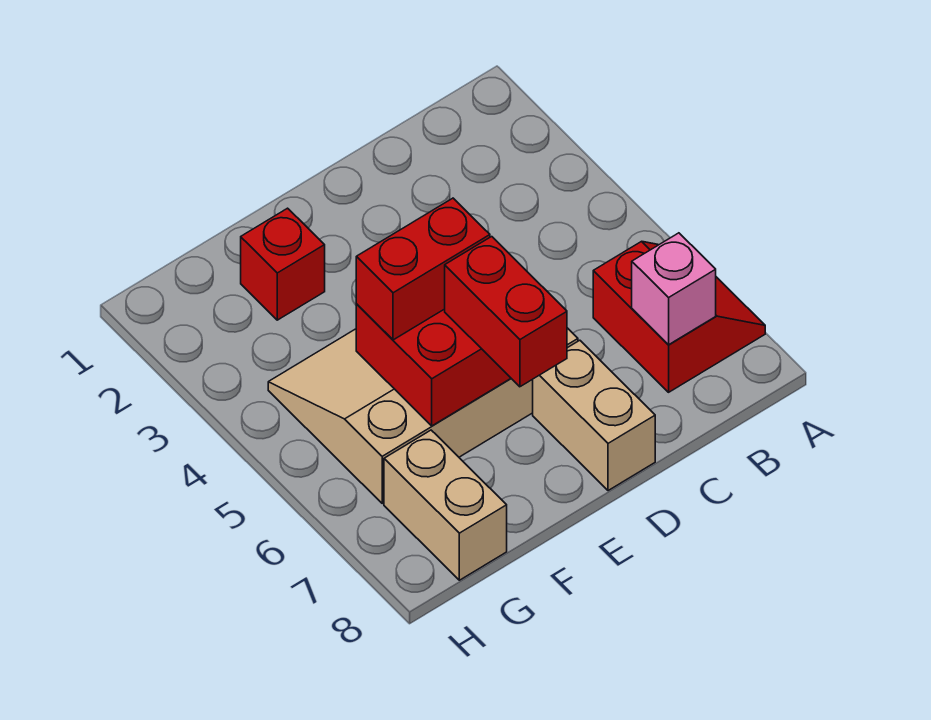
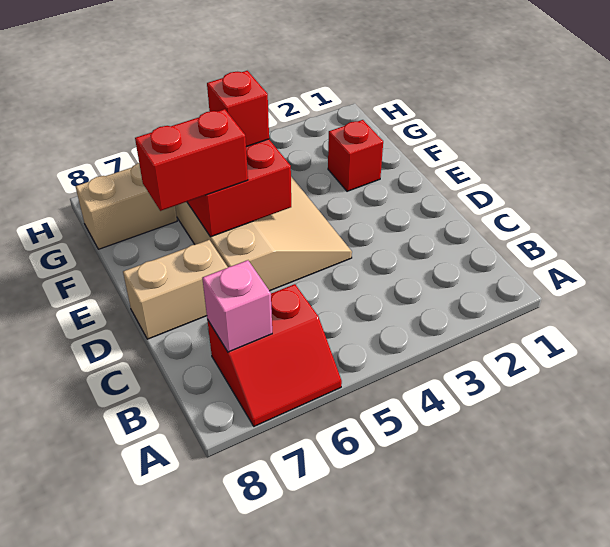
red 1x2 brick [356,198,490,340] -> red 1x1 brick [207,71,269,147]

